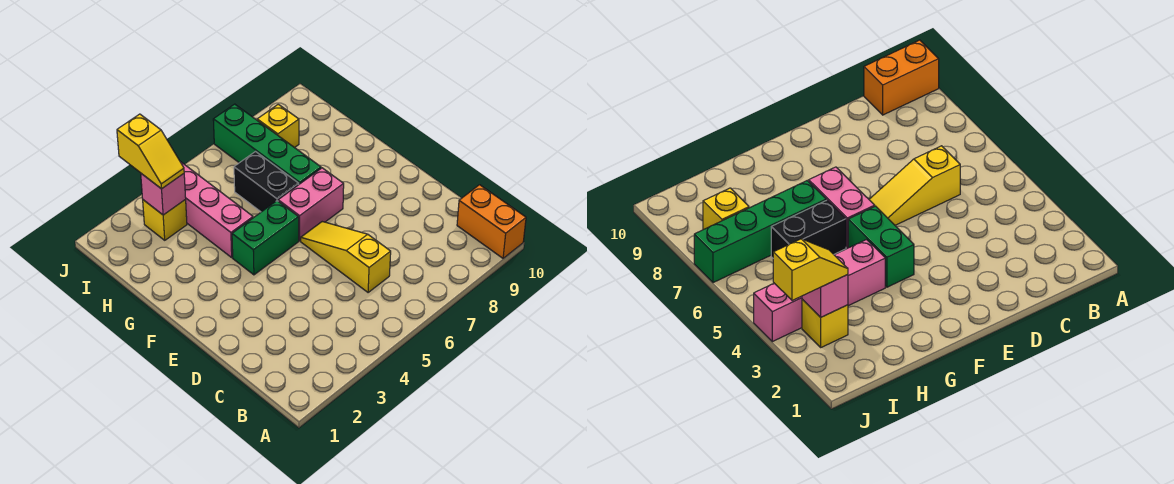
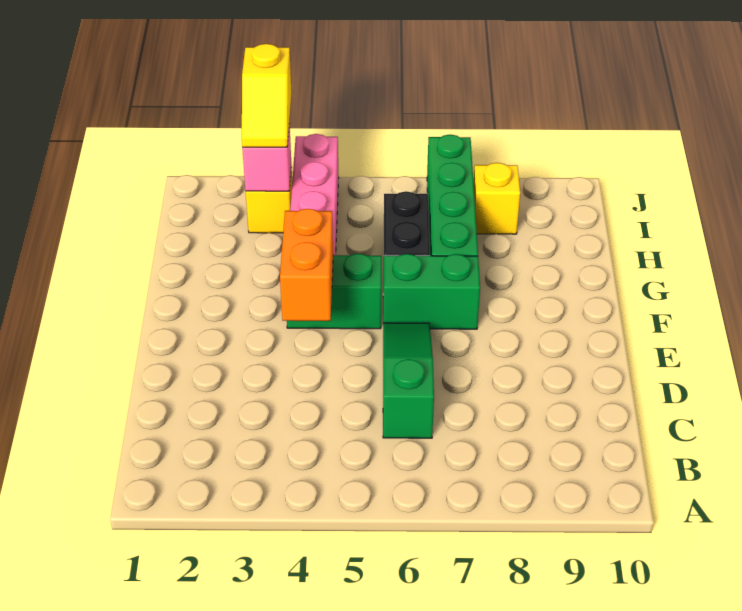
orange 1x2 brick [457,185,526,258] -> orange 1x2 brick moved to [280,209,333,321]
yellow 1x3 slope [301,222,391,292] -> green 1x3 slope [383,323,434,438]
pink 1x2 brick [278,168,344,241] -> green 1x2 brick [383,254,480,329]

